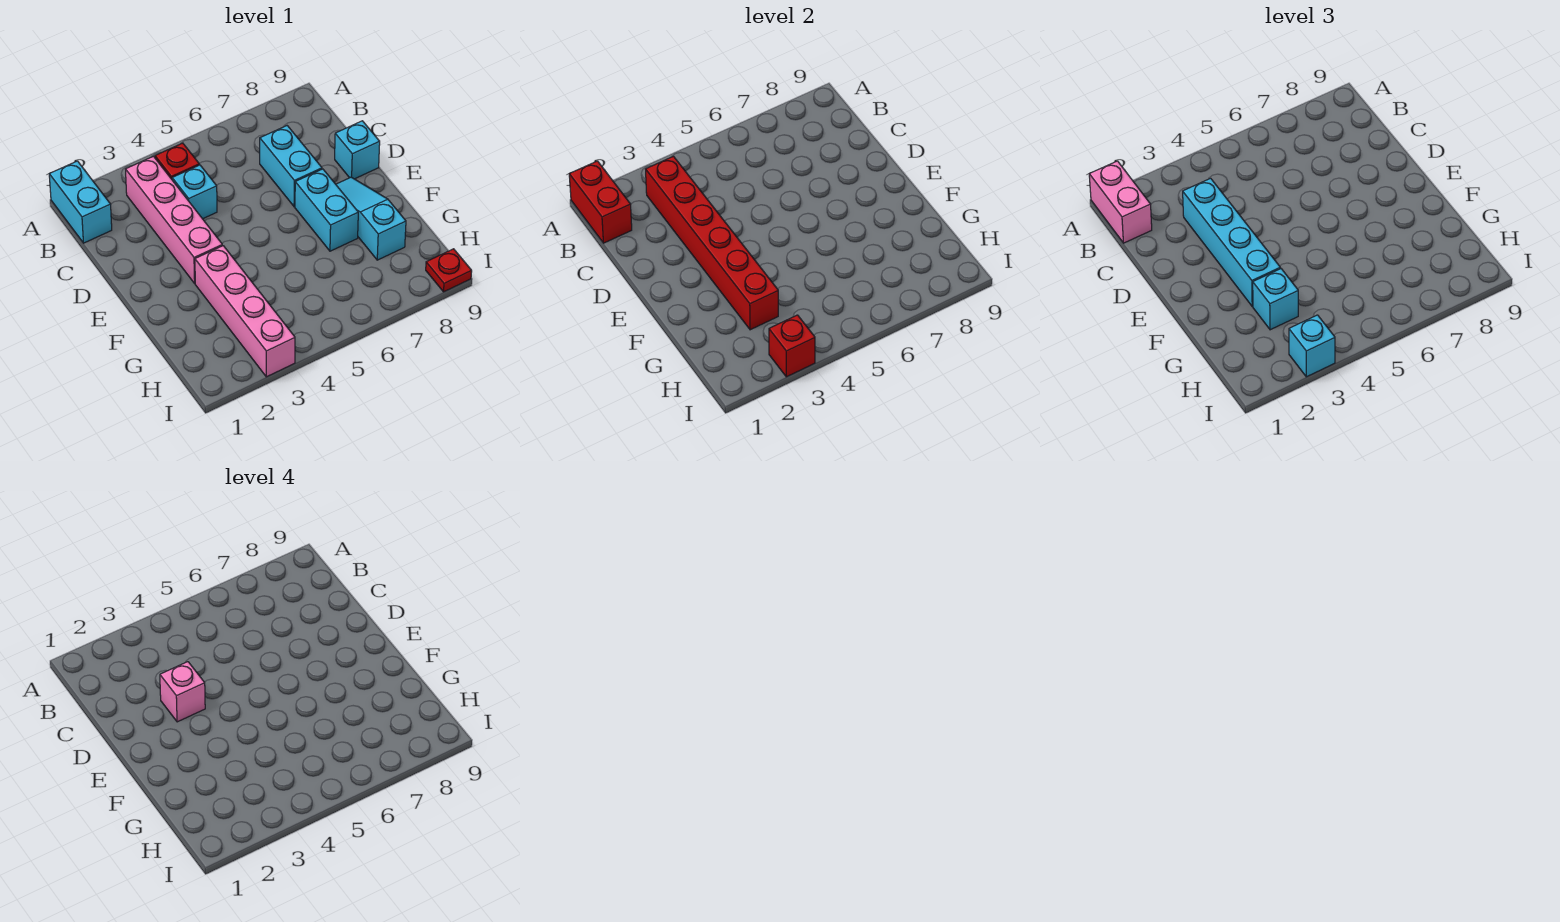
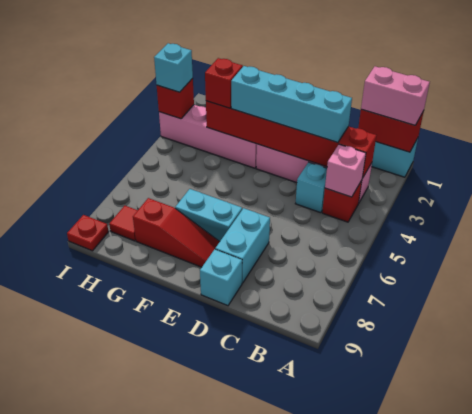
cyan 1x2 brick [260,126,322,207] -> cyan 1x2 brick turned to [215,208,270,283]
pink 1x1 brick [160,662,205,722] -> pink 1x1 brick moved to [325,144,366,197]
cyan 1x3 slope [336,177,406,260] -> red 1x3 slope [133,198,220,267]
cyan 1x1 brick [1253,269,1298,330] -> red 1x1 brick [205,58,243,108]
none -> red 1x1 tile [109,206,138,241]

